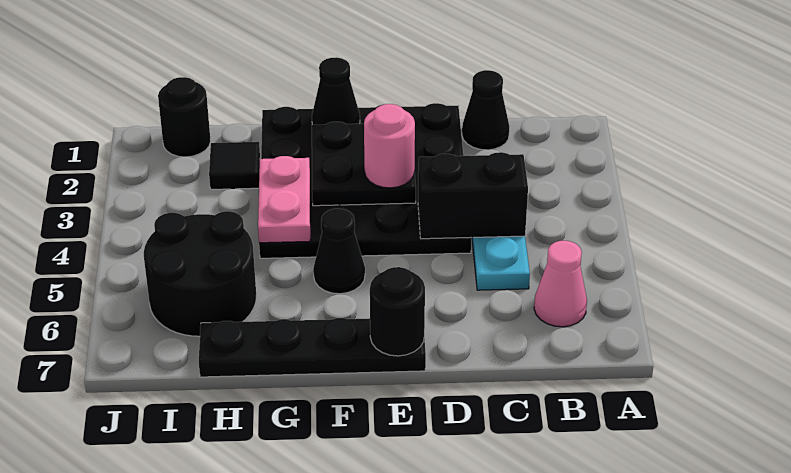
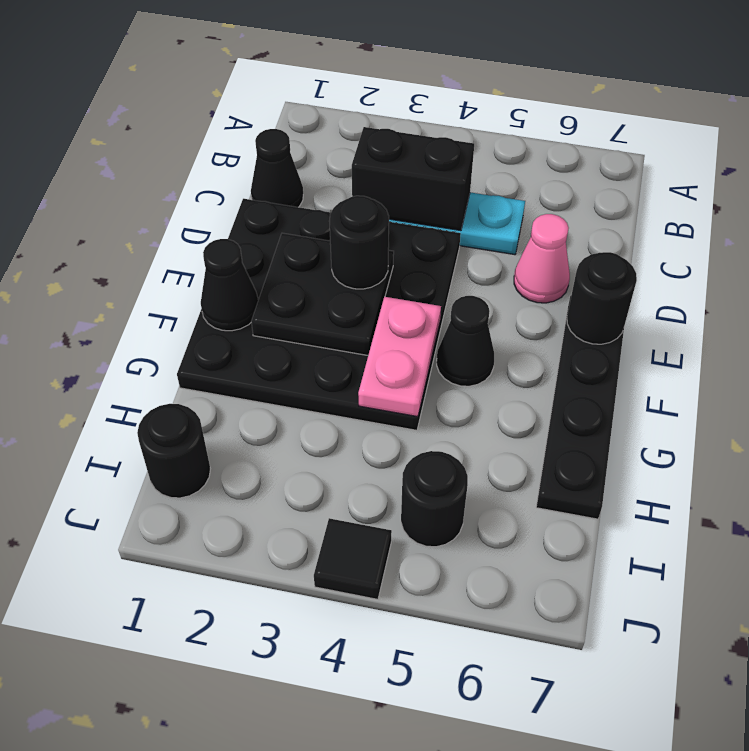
pink 1x1 cone [534,241,587,327] -> pink 1x1 cone moved to [514,214,570,303]
black 1x2 brick [418,152,528,239] -> black 1x2 brick turned to [352,127,474,231]
pink 1x1 round brick [364,104,415,188] -> black 1x1 round brick [330,196,389,289]
pink 1x2 plate [258,156,310,243] -> pink 1x2 plate turned to [358,297,441,417]
black 1x1 tile [209,142,260,189] -> black 1x1 tile moved to [314,518,392,599]
black 2x2 round brick [144,211,257,336] -> black 1x1 round brick [401,451,468,547]

